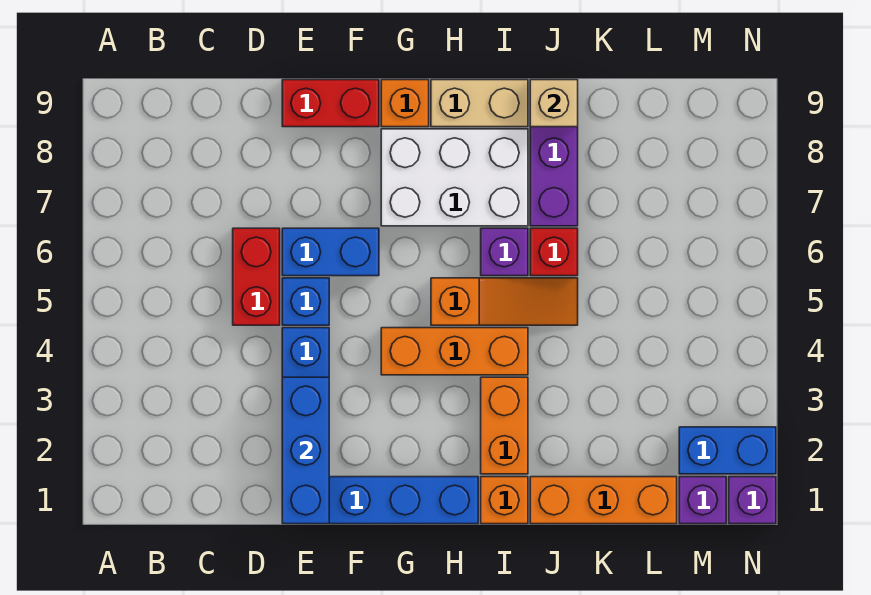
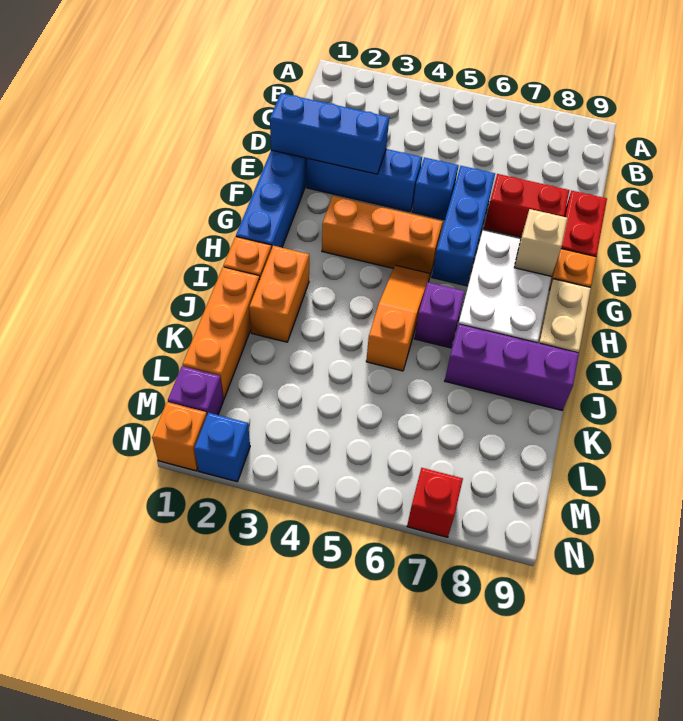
red 1x2 brick [233,228,280,325] -> red 1x2 brick moved to [484,174,569,237]
blue 1x2 brick [282,228,379,276] -> blue 1x3 brick [432,166,495,286]
orange 1x3 brick [381,328,528,375] -> orange 1x3 brick turned to [322,196,443,275]
orange 1x3 slope [431,278,578,325] -> orange 1x3 slope turned to [366,265,430,371]
orange 1x2 brick [481,377,528,474] -> orange 1x2 brick turned to [249,246,309,342]
red 1x1 brick [530,228,578,276] -> red 1x1 brick moved to [407,468,463,537]
tan 1x1 brick [530,80,578,127] -> tan 1x1 brick moved to [514,209,567,277]
blue 1x2 brick [679,427,776,474] -> blue 1x1 brick [194,413,250,482]
purple 1x1 brick [729,477,776,524] -> orange 1x1 brick [152,402,207,471]

